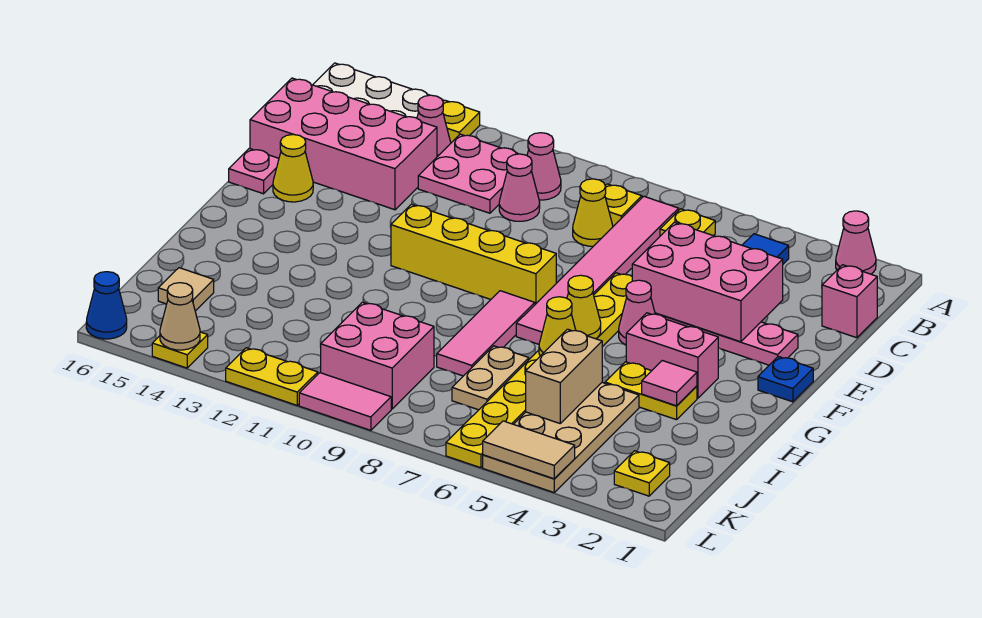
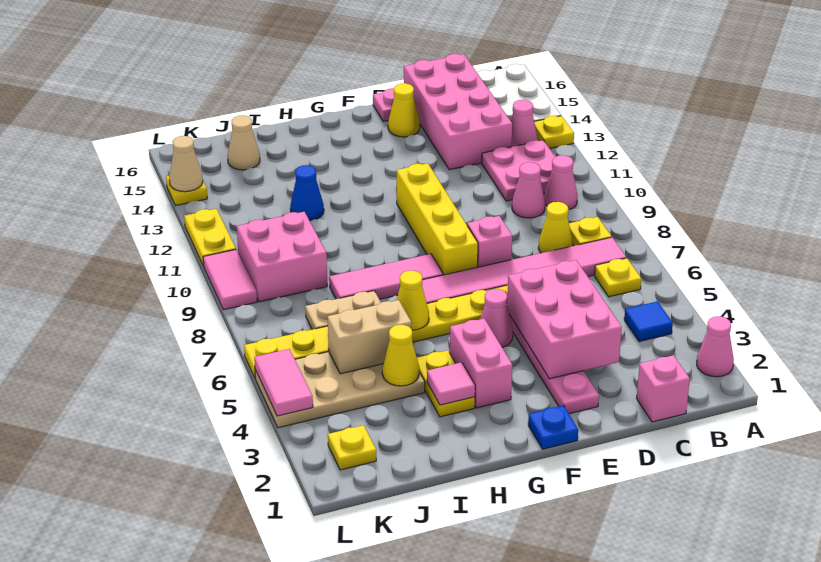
none -> pink 1x1 brick [467,216,512,267]
yellow 1x1 cone [567,275,601,339] -> yellow 1x1 cone moved to [382,325,419,386]
tan 1x1 tile [158,268,214,311] -> tan 1x1 cone [227,115,260,170]
tan 1x2 tile [483,421,575,479] -> pink 1x2 tile [254,349,313,416]
blue 1x1 cone [86,272,127,339] -> blue 1x1 cone moved to [290,165,324,221]

